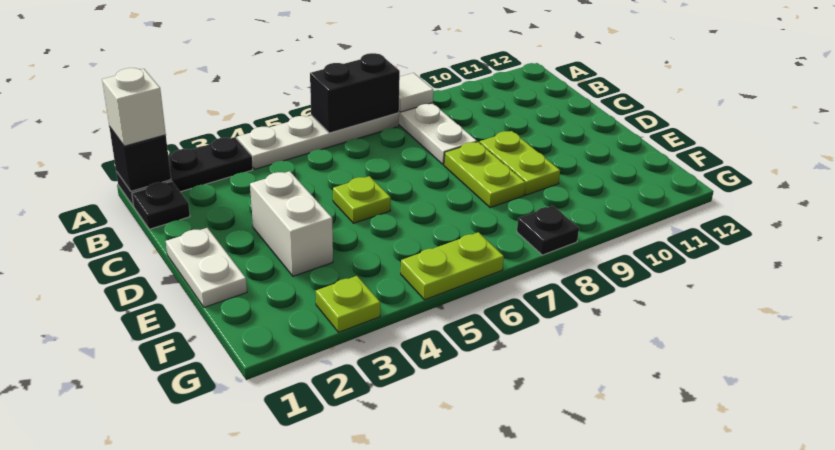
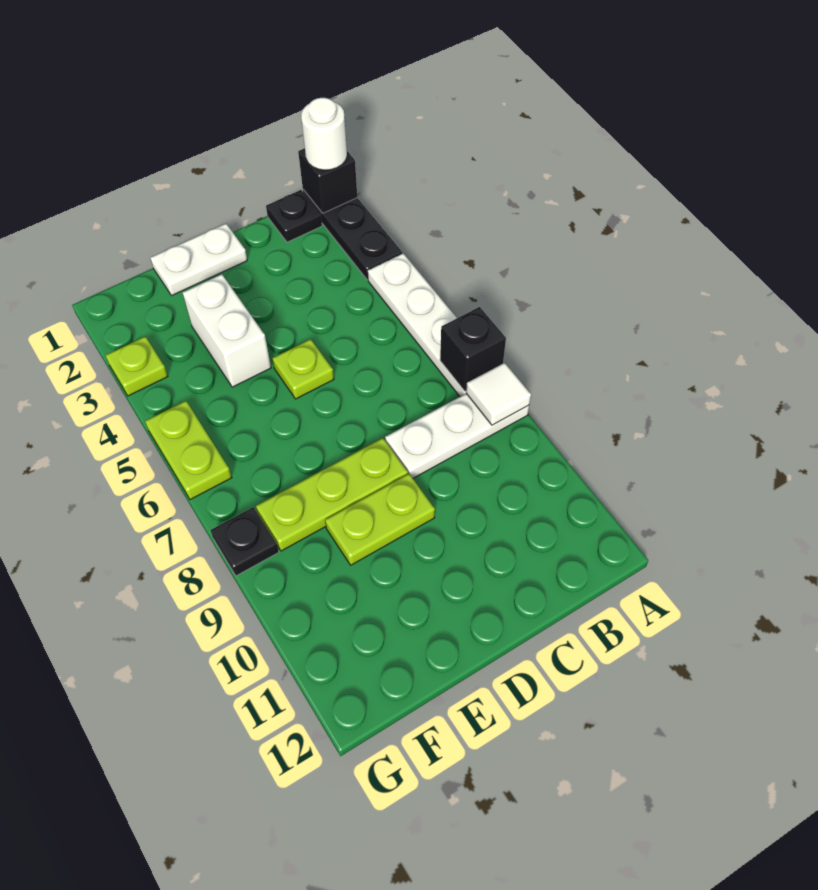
white 1x1 brick [102,68,166,146] -> white 1x1 round brick [301,98,347,170]
black 1x2 brick [310,53,400,133] -> black 1x1 brick [440,307,506,391]
white 1x2 brick [250,171,333,276] -> white 1x2 brick turned to [183,274,271,387]
lime 1x2 plate [444,142,525,208] -> lime 1x3 plate [256,438,408,551]

